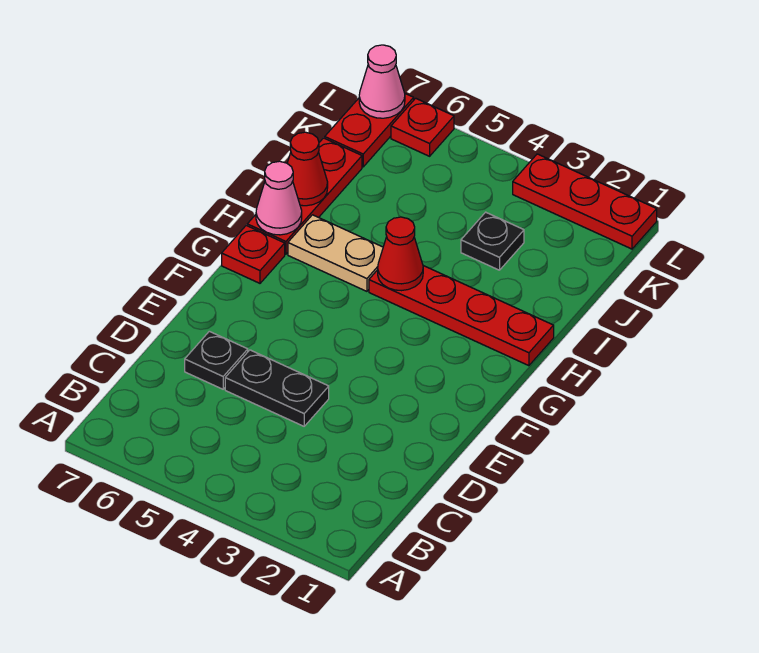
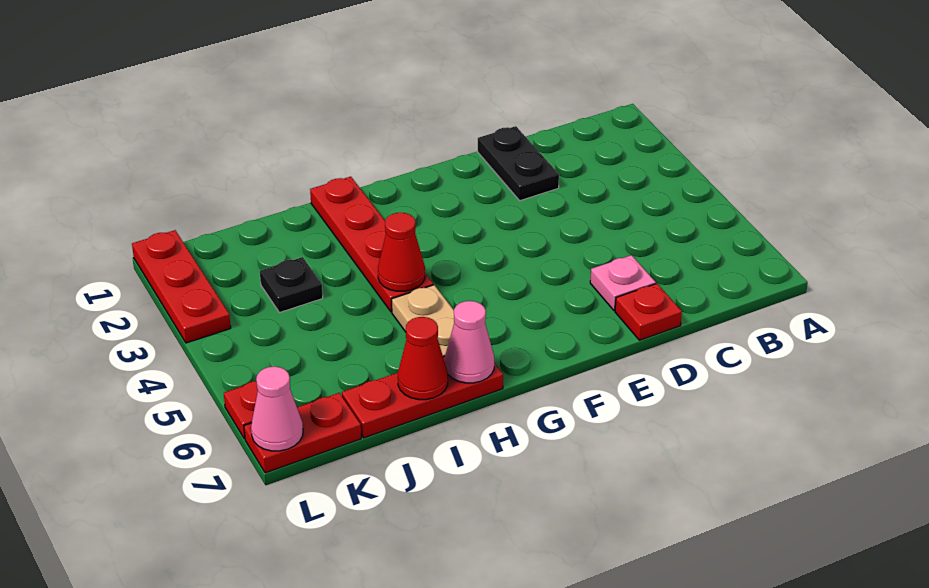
black 1x2 plate [225,350,329,426] -> black 1x2 plate moved to [478,126,559,201]
black 1x1 plate [185,331,248,389] -> pink 1x1 plate [590,255,656,311]
red 1x1 plate [222,225,285,283] -> red 1x1 plate moved to [615,284,682,340]

